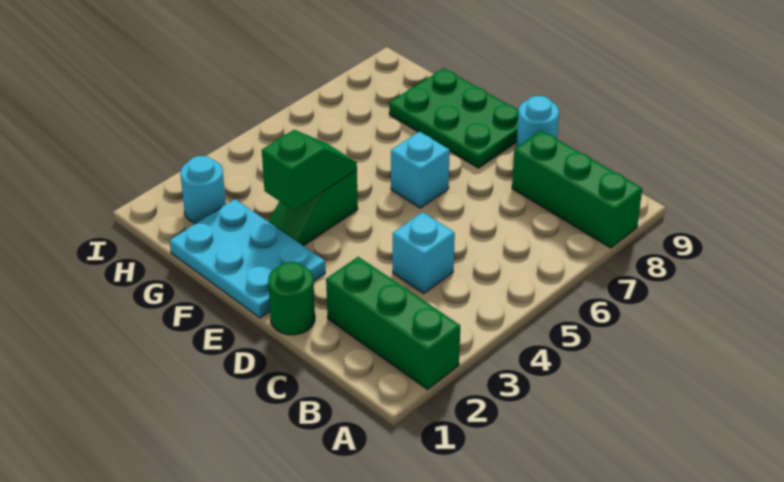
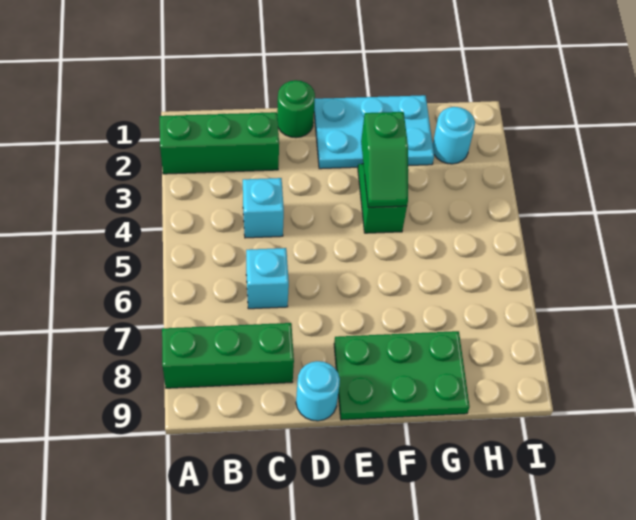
cyan 1x1 brick [391,132,450,208] -> cyan 1x1 brick moved to [246,248,289,309]

